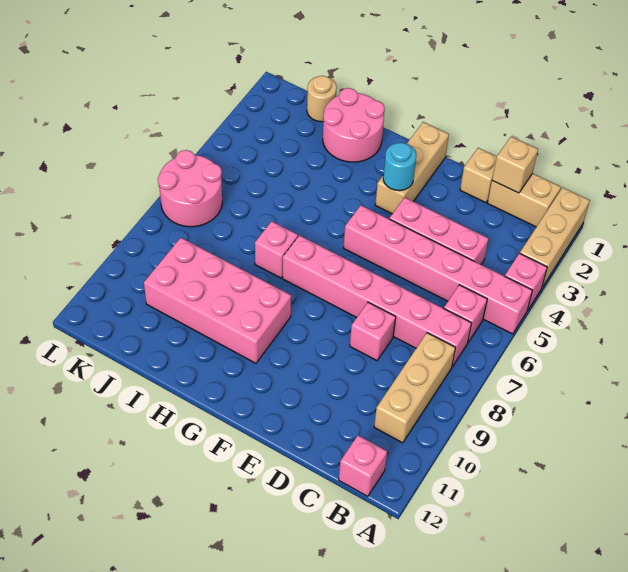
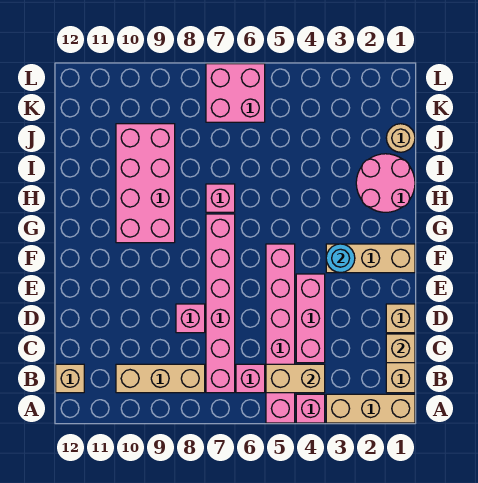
none -> tan 1x2 brick [266,364,325,393]
pink 1x1 brick [339,435,387,496] -> tan 1x1 brick [56,364,84,393]
pink 2x2 round brick [158,150,222,227] -> pink 2x2 brick [206,64,265,122]

